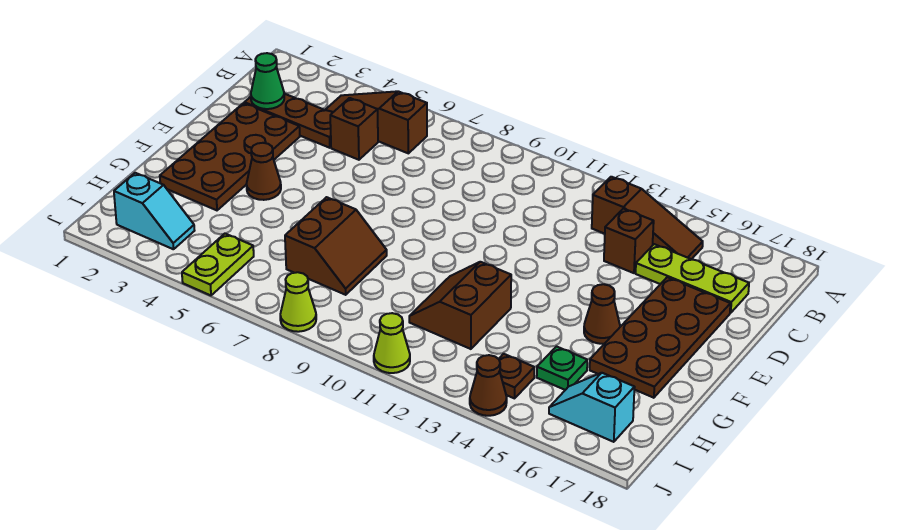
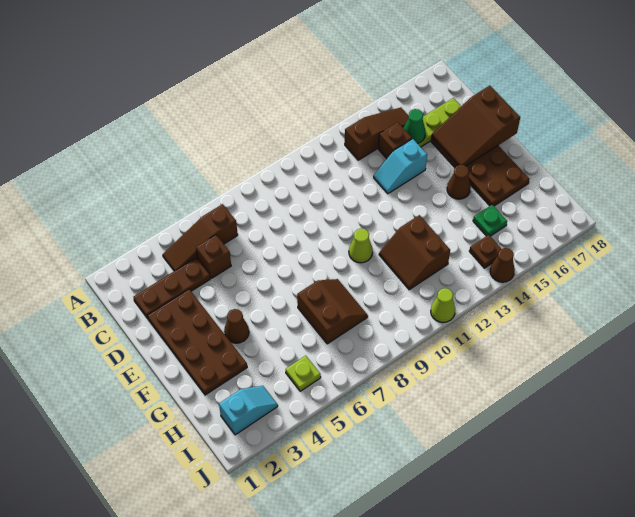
green 1x1 cone [251,53,284,109] -> green 1x1 cone moved to [404,109,426,143]
none -> brown 2x3 slope [432,86,520,166]
lime 1x2 plate [182,234,254,295] -> lime 1x1 plate [286,356,321,391]
cyan 1x2 slope [549,373,635,442] -> cyan 1x2 slope moved to [374,139,427,194]
lime 1x1 cone [280,272,316,332] -> lime 1x1 cone moved to [349,228,373,263]

